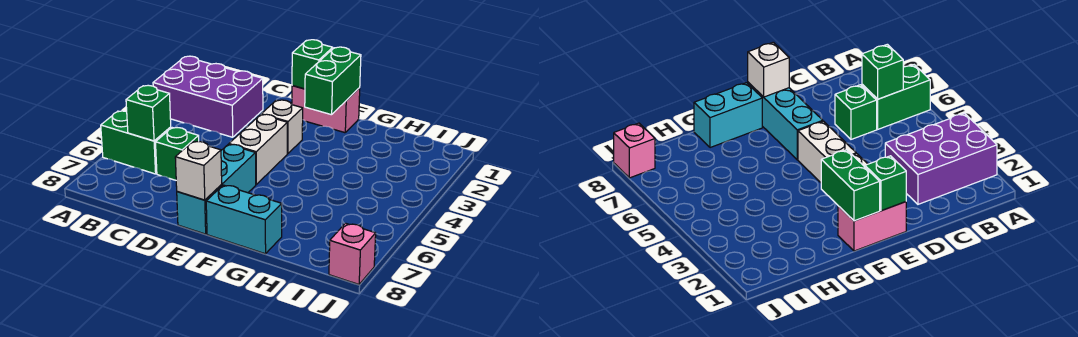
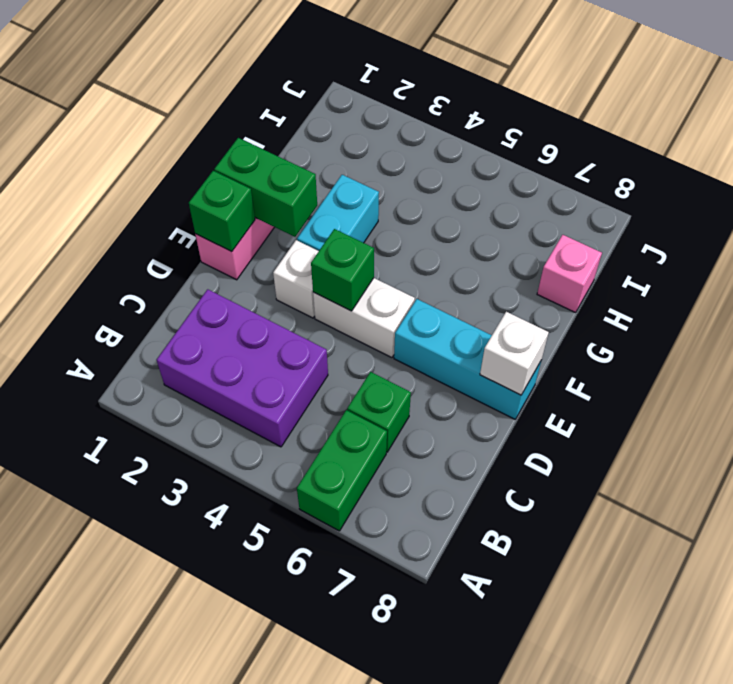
purple 2x3 brick [153,56,263,137] -> purple 2x3 brick turned to [157,289,328,447]
green 1x1 brick [126,85,171,141] -> green 1x1 brick moved to [311,229,374,311]
cyan 1x2 brick [206,185,282,254] -> cyan 1x2 brick moved to [297,175,379,251]
pink 1x1 brick [329,223,376,284] -> pink 1x1 brick moved to [537,235,602,313]

